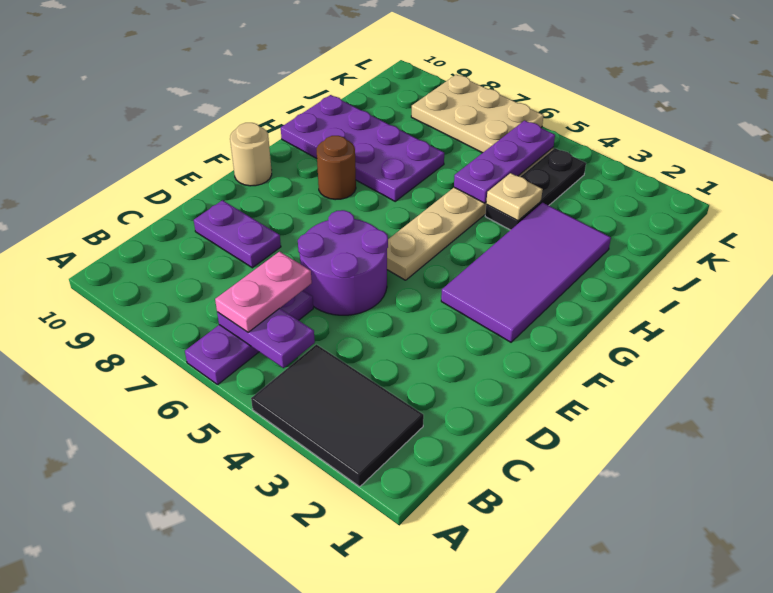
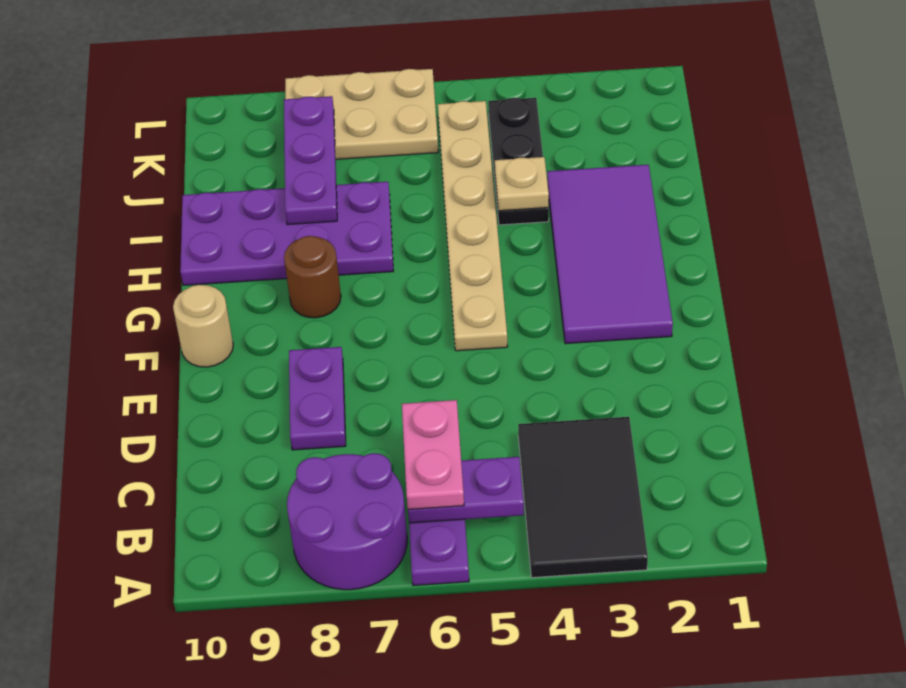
black 2x3 tile [251,344,424,487] -> black 2x3 tile turned to [518,417,648,578]
purple 2x2 round brick [298,210,388,315] -> purple 2x2 round brick moved to [287,453,407,590]
purple 1x2 plate [194,200,281,268] -> purple 1x2 plate turned to [289,347,346,450]
purple 1x3 plate [454,120,555,203] -> purple 1x3 plate moved to [284,96,337,225]

